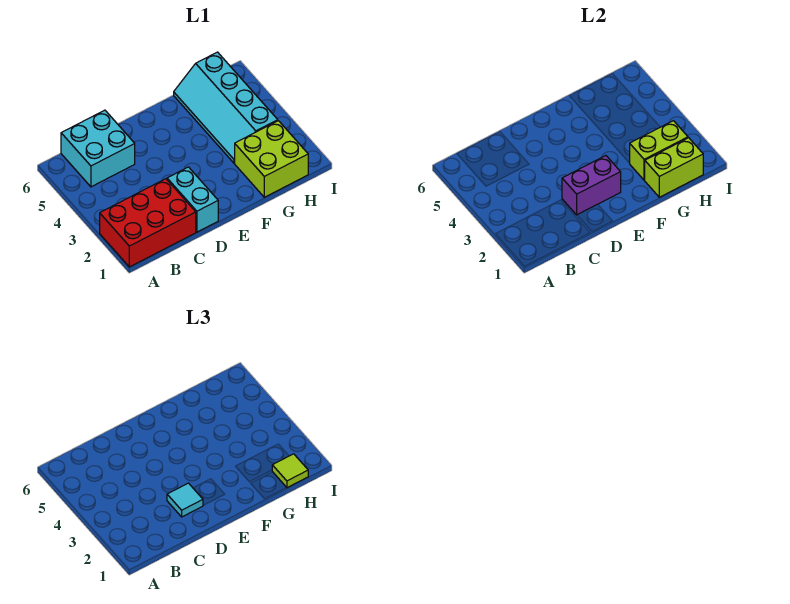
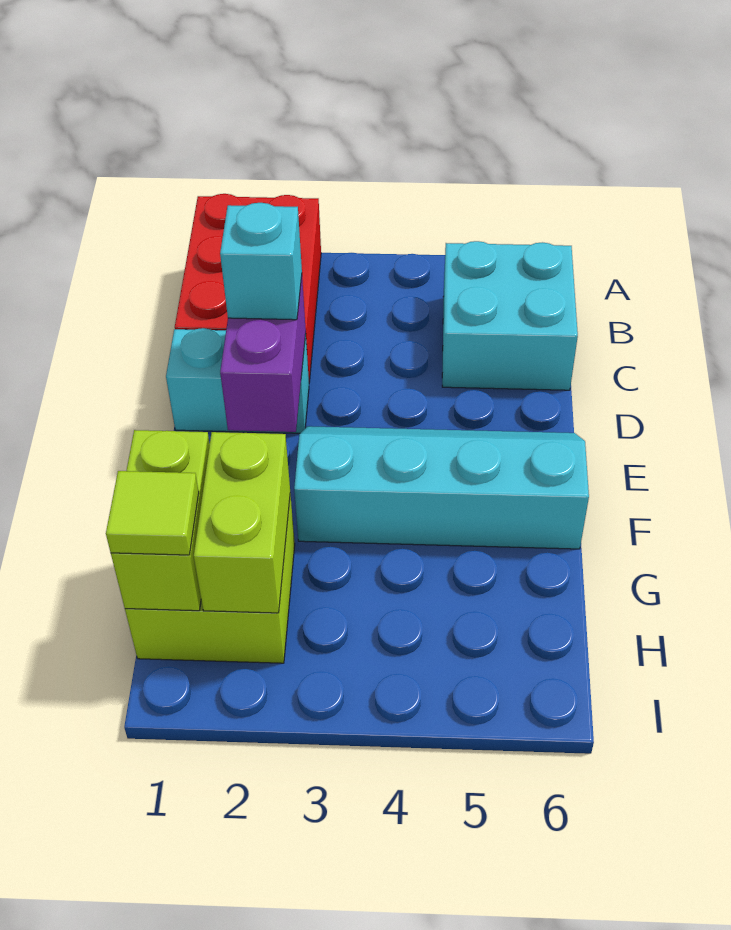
cyan 1x1 tile [167,483,203,517] -> cyan 1x1 brick [220,203,302,320]
cyan 2x4 slope [174,52,278,163] -> cyan 2x4 slope moved to [294,426,589,549]

